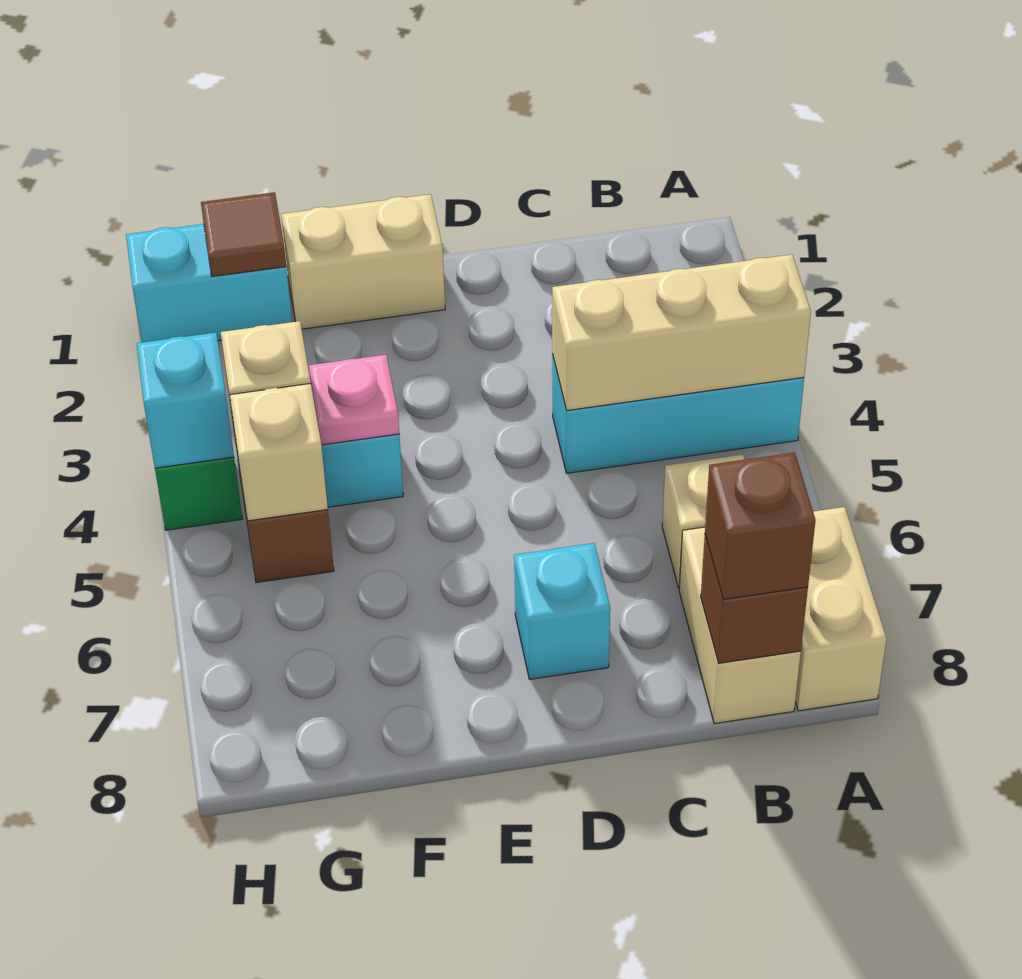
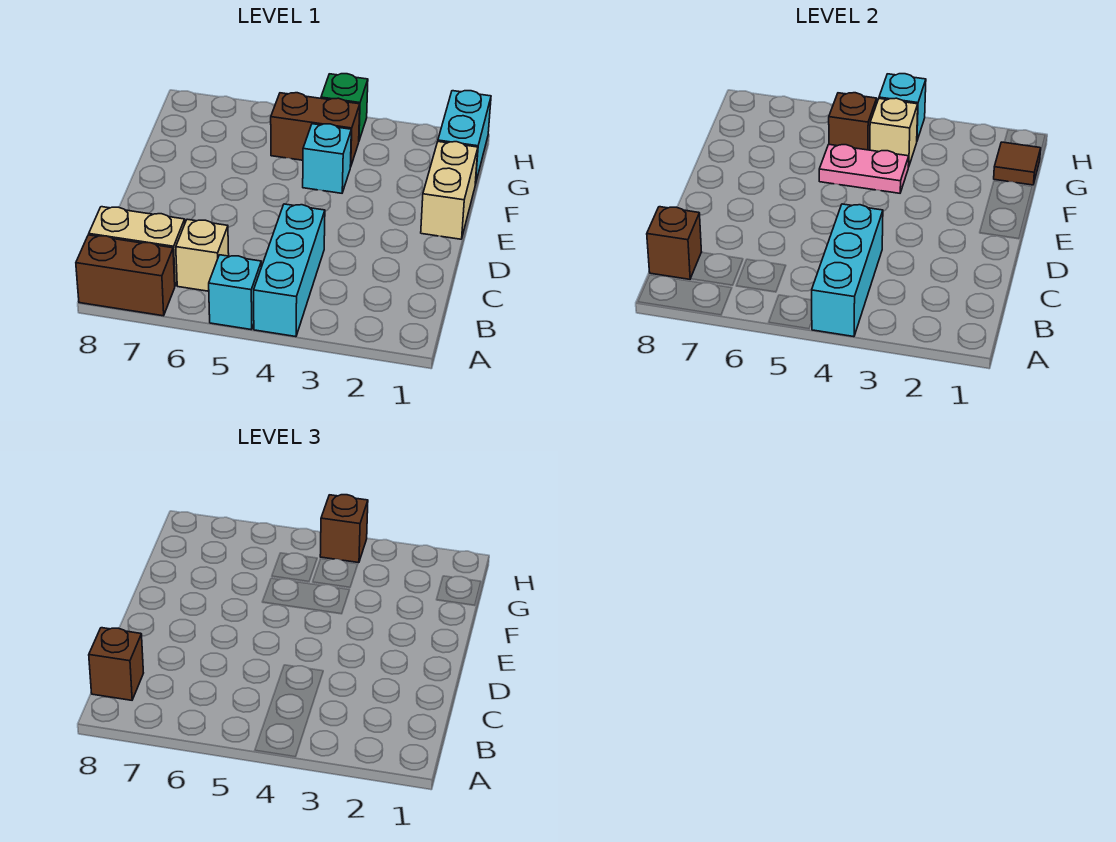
tan 1x3 brick [552,255,811,411] -> cyan 1x3 brick [812,204,883,337]
tan 1x2 brick [795,507,887,711] -> brown 1x2 brick [76,235,175,316]
cyan 1x1 brick [514,543,610,679] -> cyan 1x1 brick moved to [209,255,261,330]
pink 1x1 plate [309,355,399,445] -> pink 1x2 plate [819,145,909,193]
tan 1x1 brick [230,383,328,521] -> brown 1x1 brick [829,93,877,150]
none -> brown 1x1 brick [320,495,368,563]

